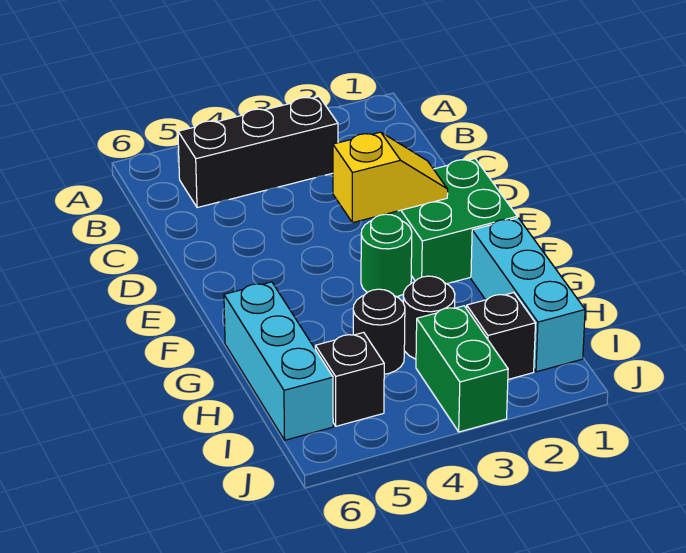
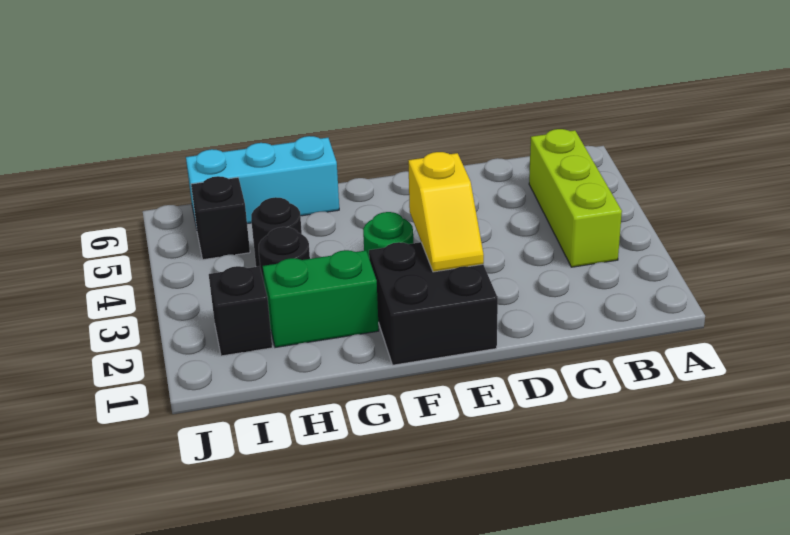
black 1x3 brick [178,97,338,208] -> lime 1x3 brick [529,129,622,267]
green 2x2 brick [387,159,517,284] -> black 2x2 brick [369,242,498,365]
cyan 1x3 brick [471,218,585,372] -> none
green 1x2 brick [416,306,508,432] -> green 1x2 brick moved to [263,250,379,347]

